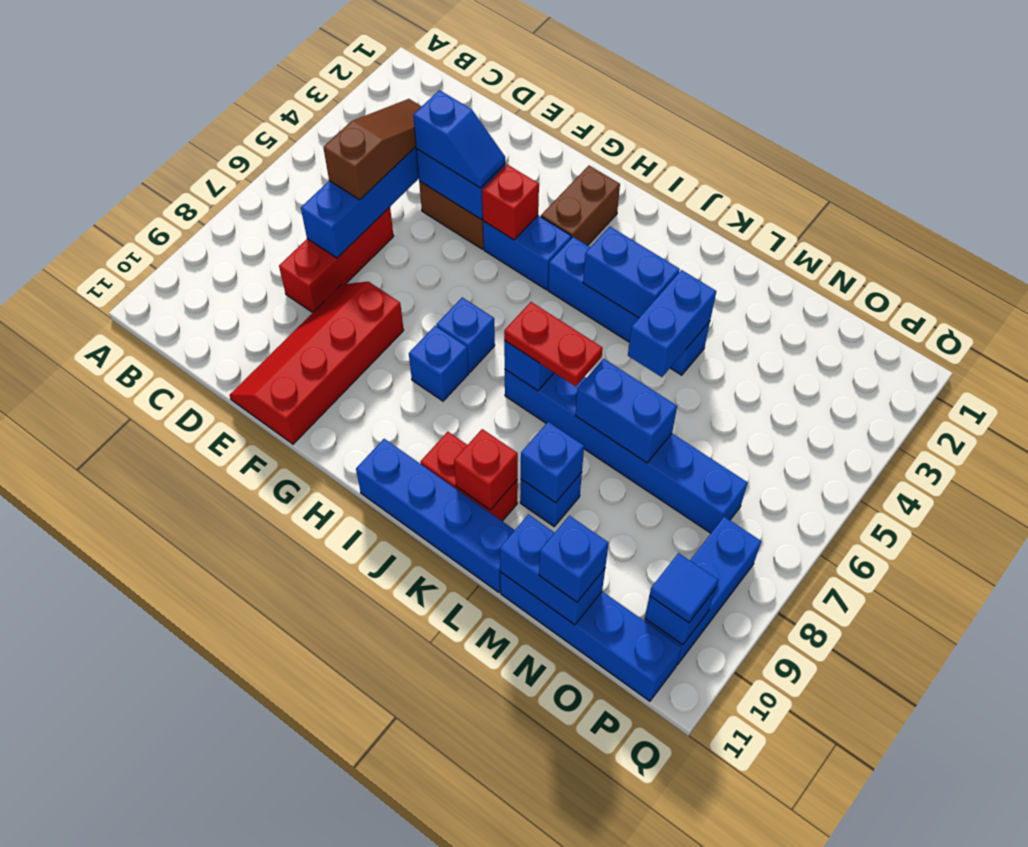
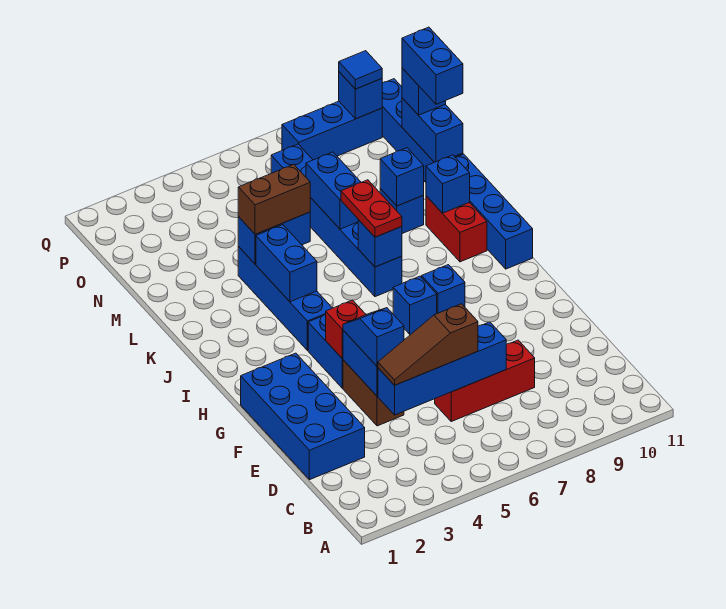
none -> blue 2x4 brick [241,353,365,480]
red 2x4 slope [230,282,404,444] -> none
brown 1x2 brick [541,166,620,246] -> brown 1x2 brick moved to [238,164,310,234]
red 1x1 brick [454,429,518,510] -> blue 1x1 brick [426,155,470,213]
none -> blue 1x2 brick [402,27,463,104]

